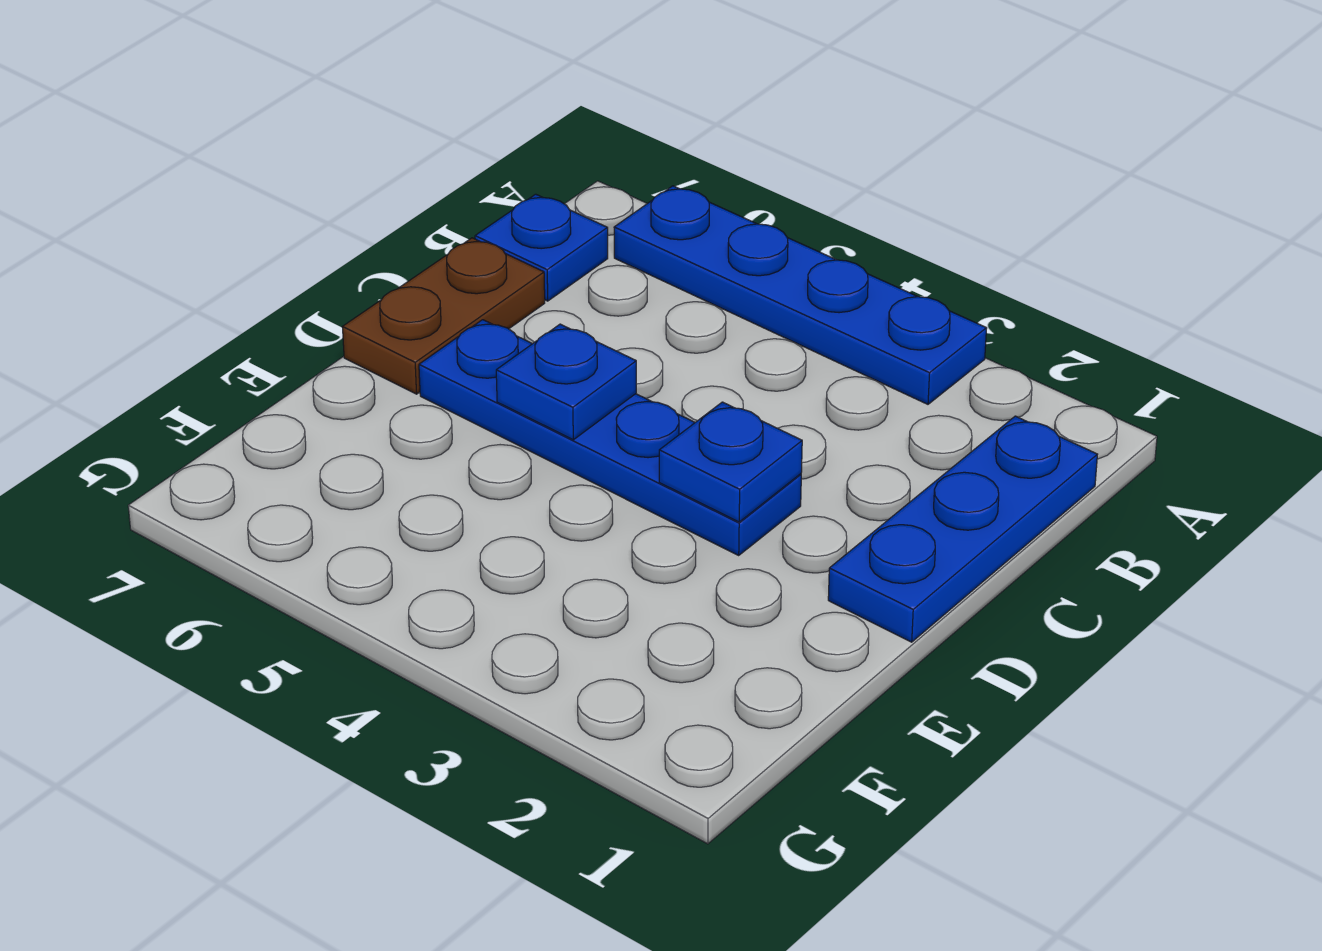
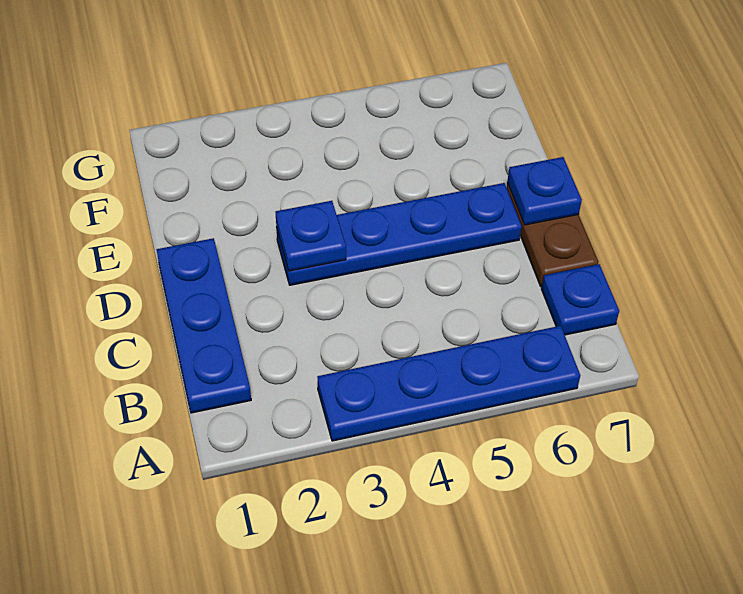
blue 1x1 plate [496,324,636,440] -> blue 1x1 plate moved to [507,157,582,225]

